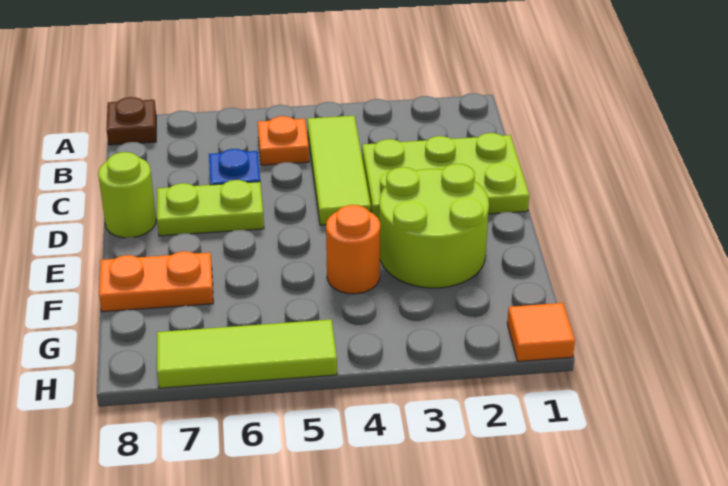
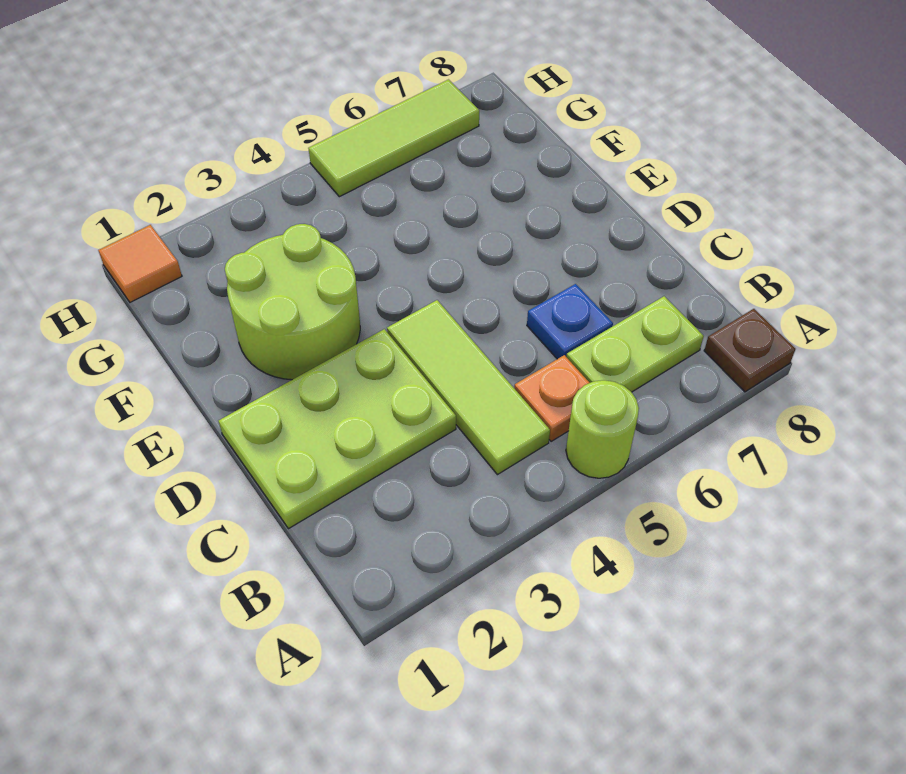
lime 1x2 plate [157,180,264,236] -> lime 1x2 plate moved to [566,296,704,392]
lime 1x1 round brick [98,152,156,238] -> lime 1x1 round brick moved to [566,380,639,478]
orange 1x1 round brick [326,205,380,294] -> none
orange 1x2 plate [99,251,213,312] -> none

